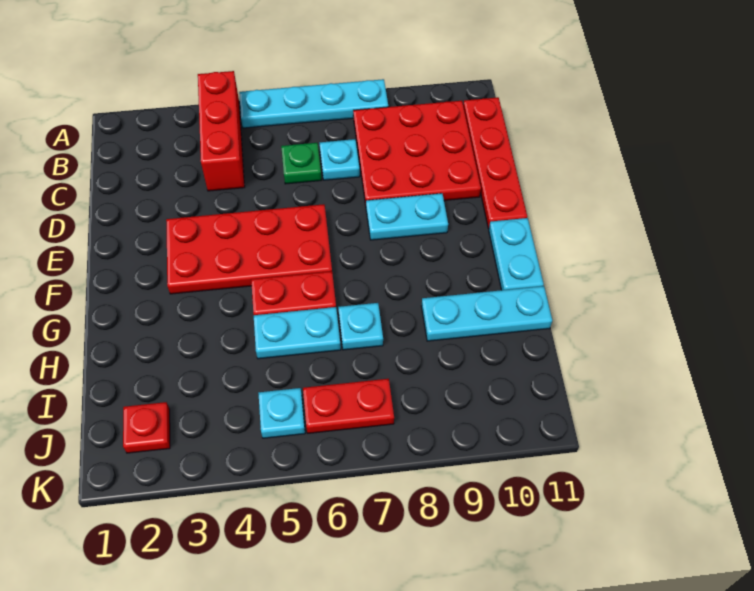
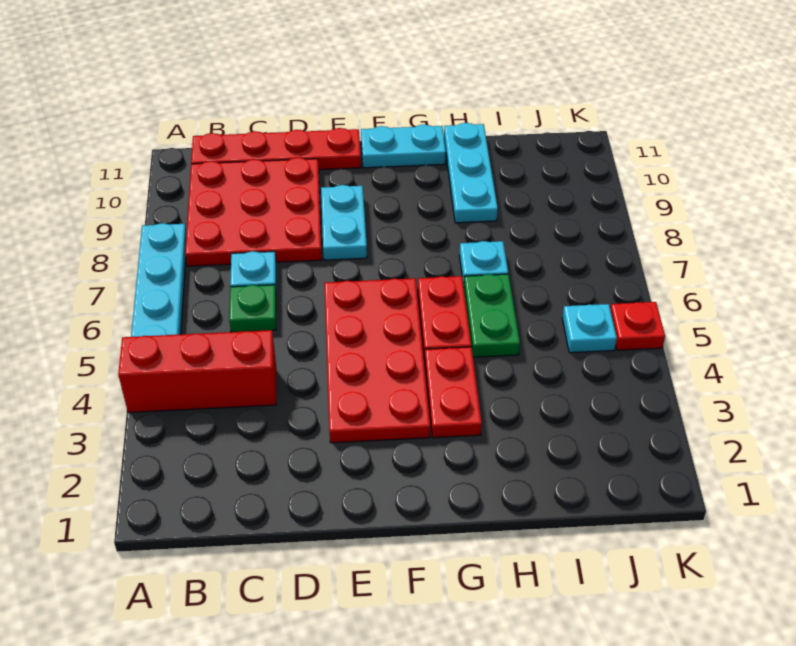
cyan 1x2 plate [254,307,341,359] -> green 1x2 plate [464,274,520,357]
red 1x1 plate [123,402,170,453] -> red 1x1 plate moved to [610,302,665,350]
red 1x2 plate [303,379,394,433] -> red 1x2 plate moved to [425,347,482,438]

